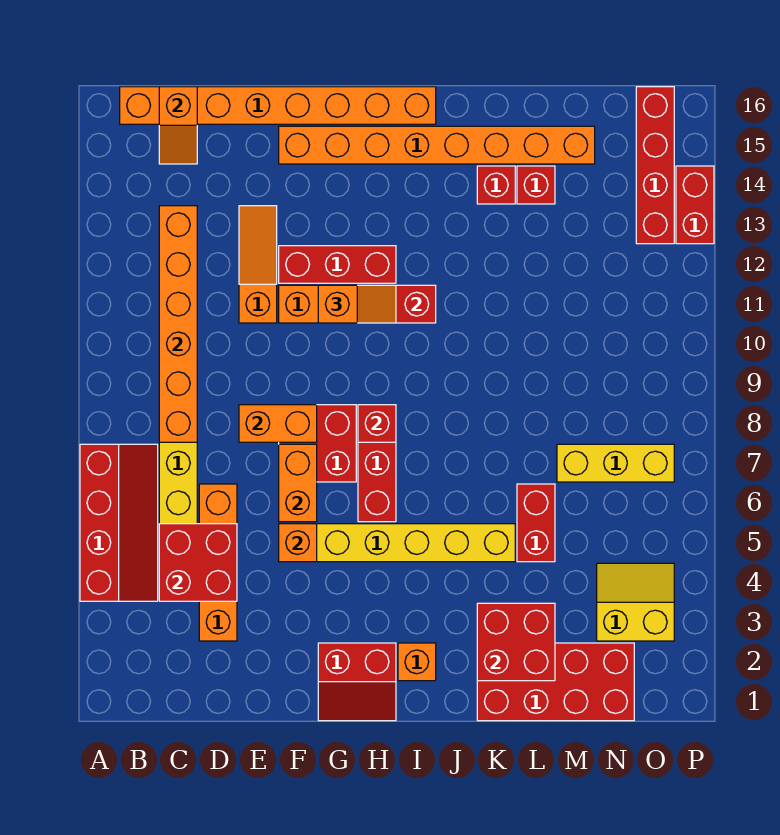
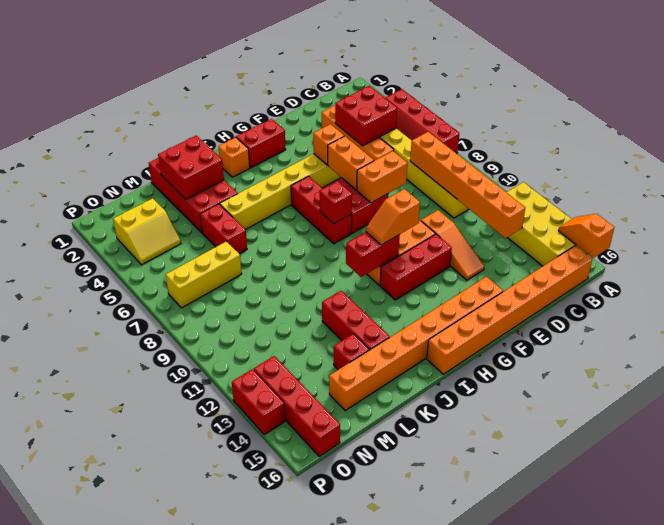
none -> yellow 2x4 brick [506,182,587,266]
orange 1x2 slope [159,87,197,164] -> orange 1x2 slope moved to [558,214,614,258]
red 2x4 brick [477,643,634,721] -> red 2x4 brick turned to [149,158,238,232]
red 1x1 brick [477,166,515,204] -> red 1x3 brick [322,291,390,350]

